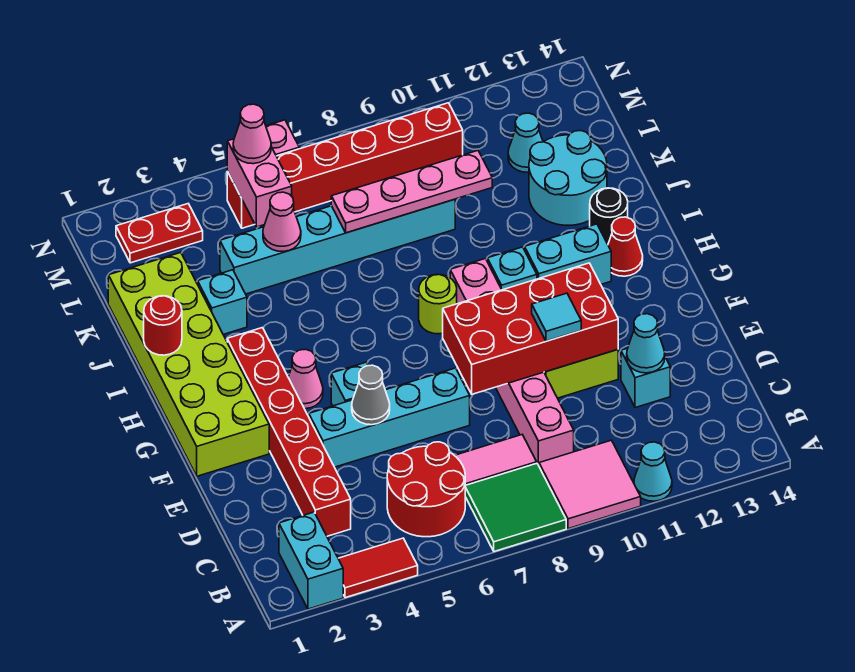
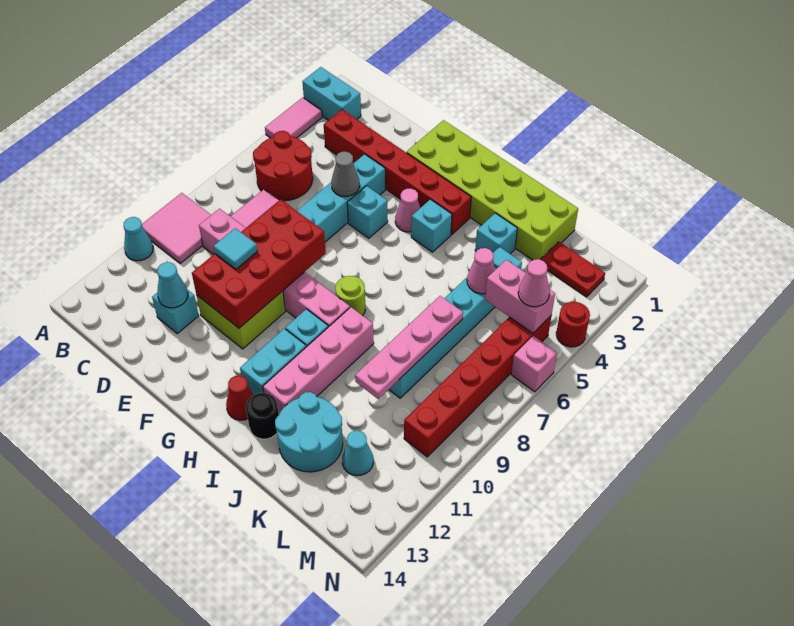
red 1x2 tile [338,538,418,598] -> pink 1x2 tile [265,98,322,138]
green 2x2 tile [465,463,566,552] -> none
none -> cyan 1x1 brick [411,199,452,252]
red 1x1 round brick [144,296,182,355] -> red 1x1 round brick moved to [556,302,590,347]
none -> pink 1x4 brick [263,307,374,414]
red 1x2 plate [116,204,203,263] -> red 1x2 plate turned to [541,242,605,297]

